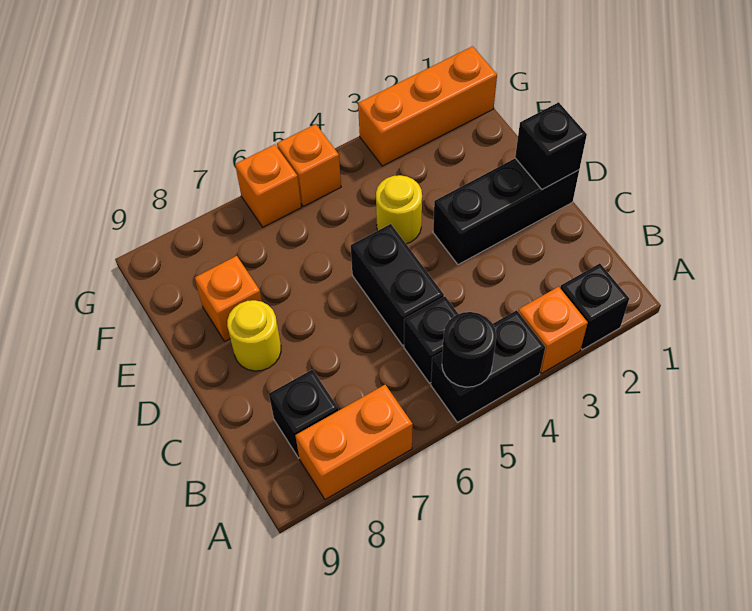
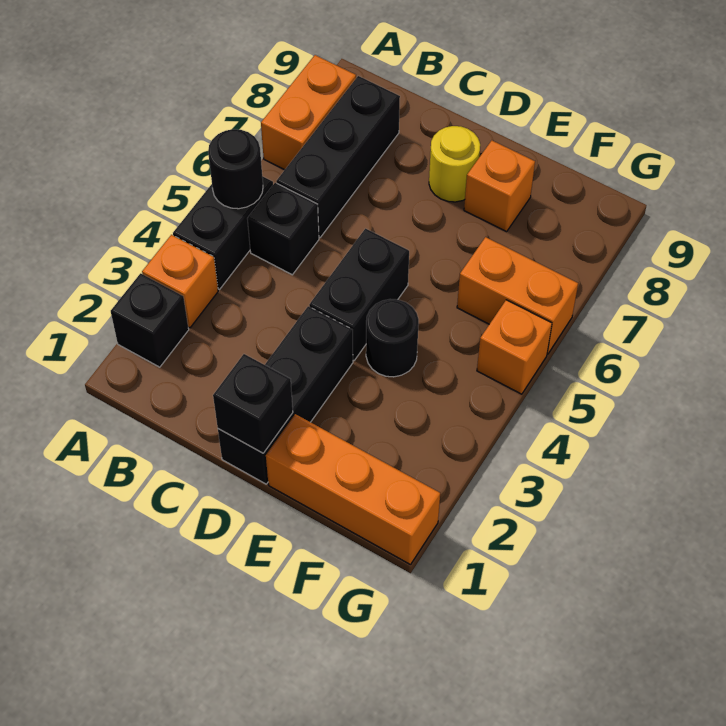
black 1x1 brick [269,370,339,458] -> black 1x3 brick [276,76,400,237]
black 1x2 brick [351,224,444,345] -> black 1x2 brick turned to [309,229,409,360]
yellow 1x1 round brick [376,175,422,244] -> black 1x1 round brick [366,299,419,377]
orange 1x3 brick [358,46,497,166] -> orange 1x3 brick turned to [266,414,440,565]
orange 1x1 brick [235,144,301,227] -> orange 1x2 brick [457,237,578,354]

